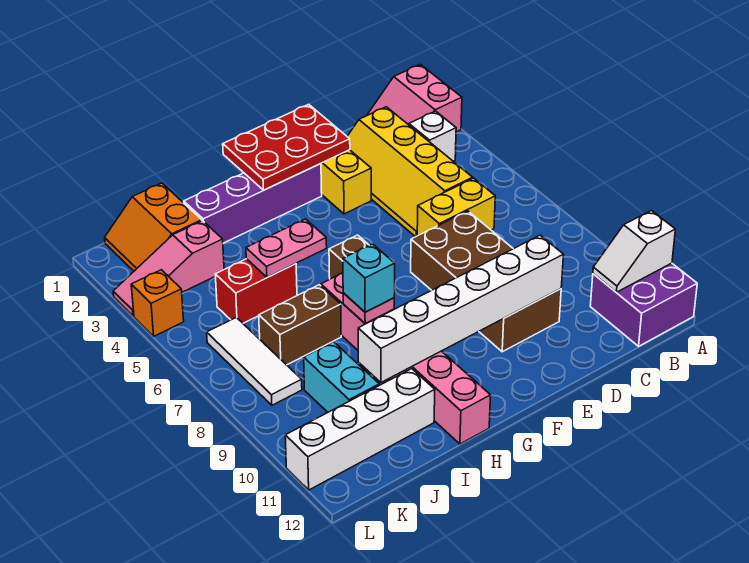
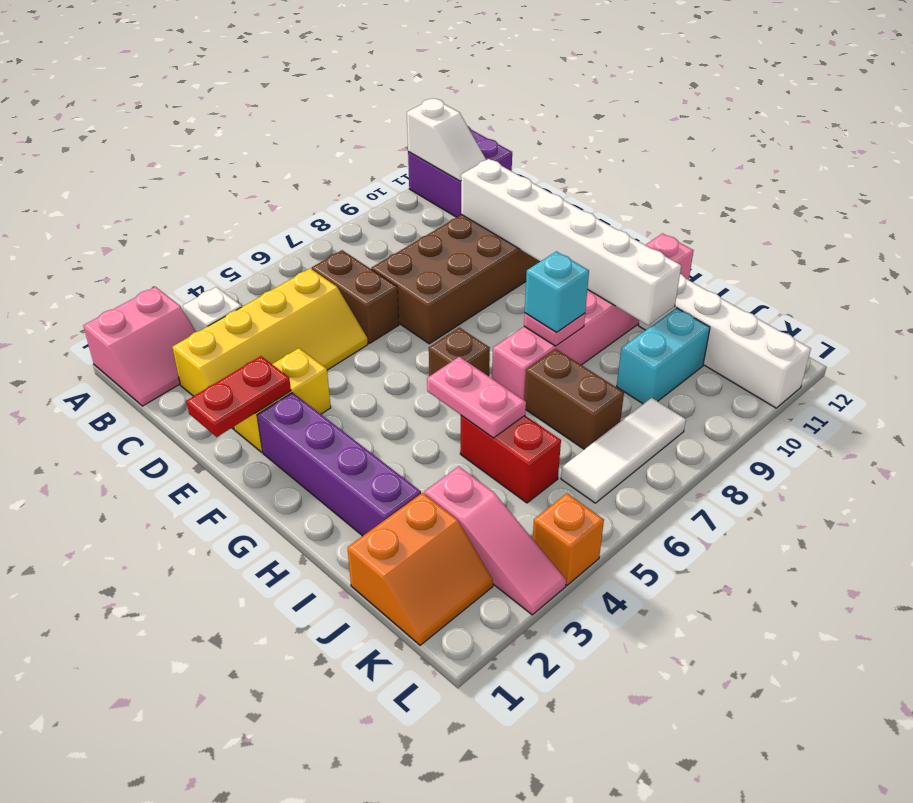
yellow 1x2 brick [417,178,495,236] -> brown 1x2 brick [312,250,399,343]
red 2x3 plate [223,104,350,190] -> red 1x2 plate [186,356,291,437]

